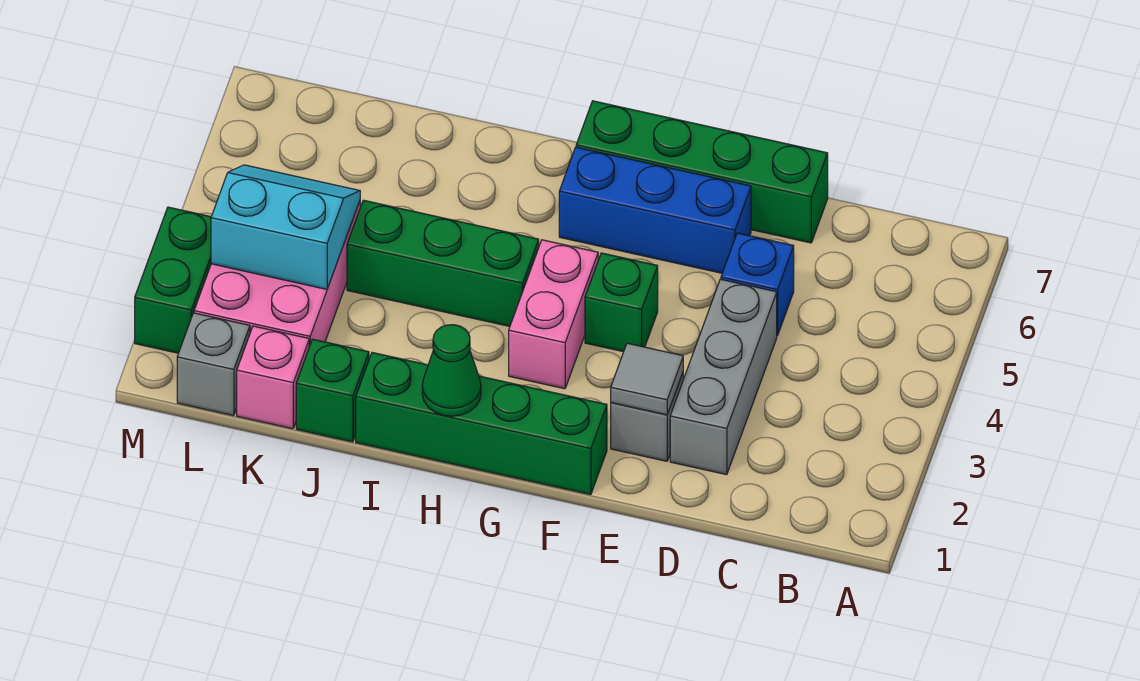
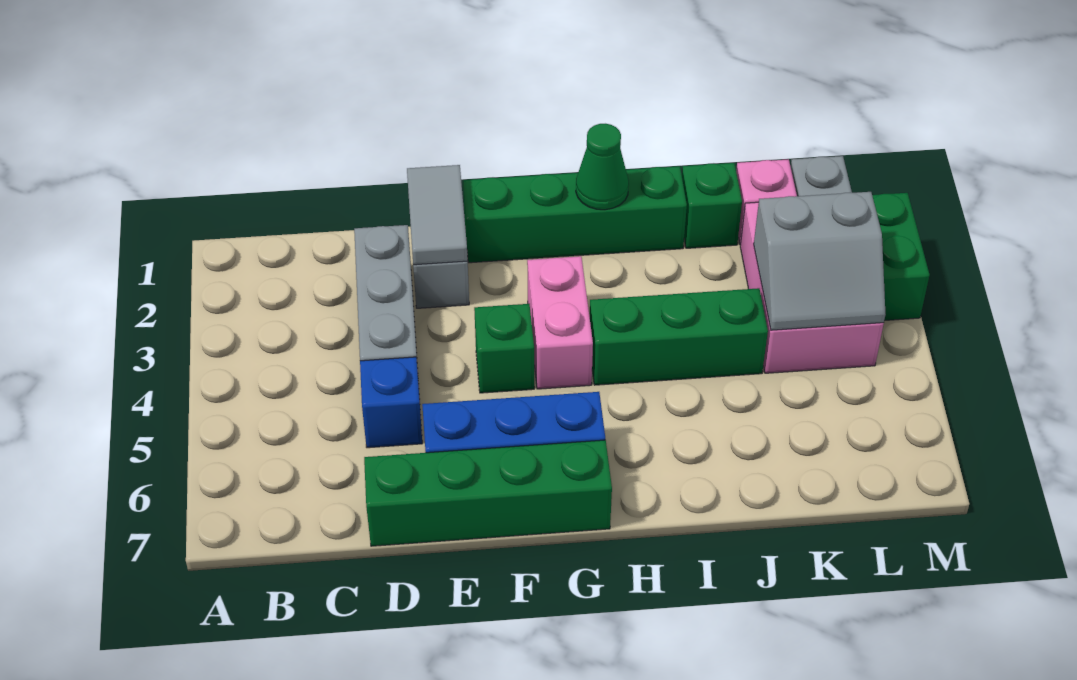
grey 1x1 tile [611,343,683,415] -> grey 1x2 tile [407,165,468,265]
cyan 2x2 slope [211,165,360,289] -> grey 2x2 slope [754,192,885,330]

